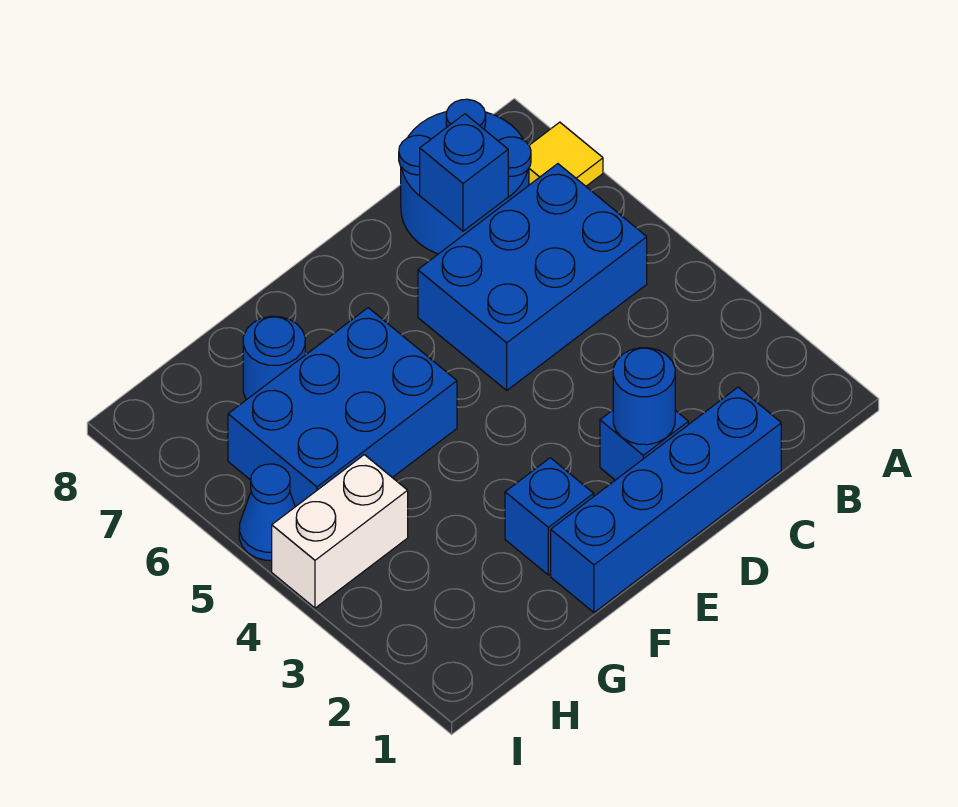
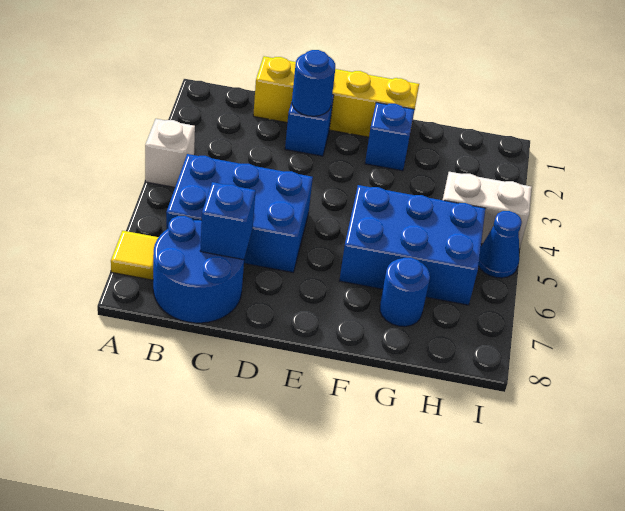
none -> white 1x1 brick [145,119,195,187]
blue 1x4 brick [551,387,781,612] -> yellow 1x4 brick [253,56,419,137]

